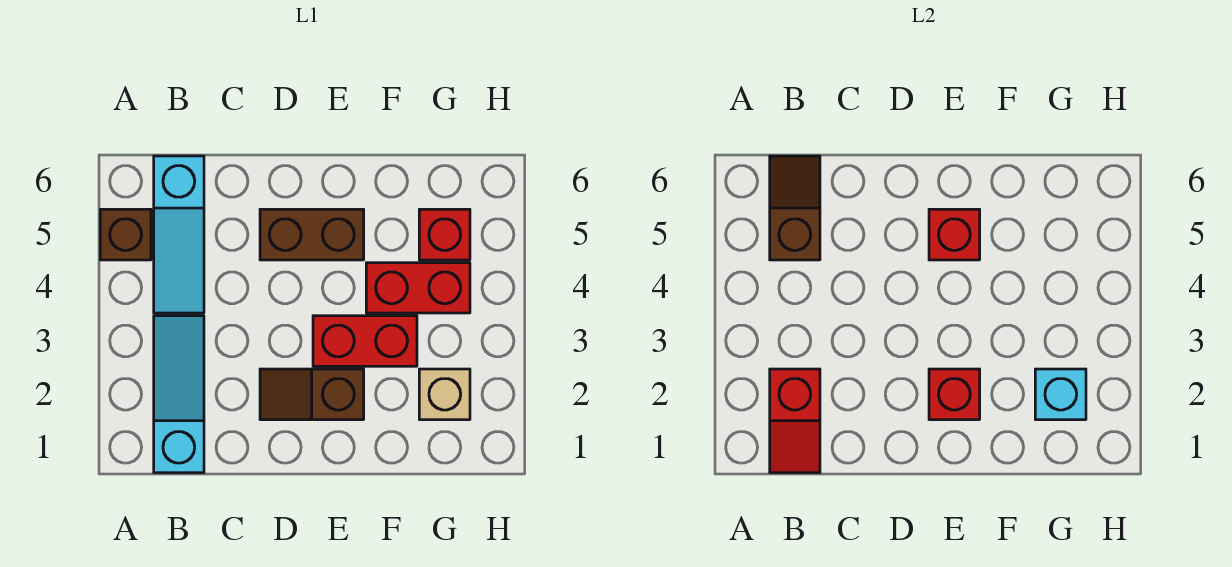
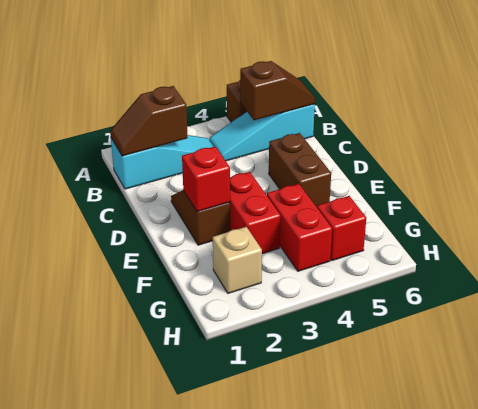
red 1x2 slope [770,369,820,473] -> brown 1x2 slope [110,86,188,156]
red 1x1 brick [929,209,980,260] -> none
cyan 1x1 brick [1035,369,1086,420] -> none

